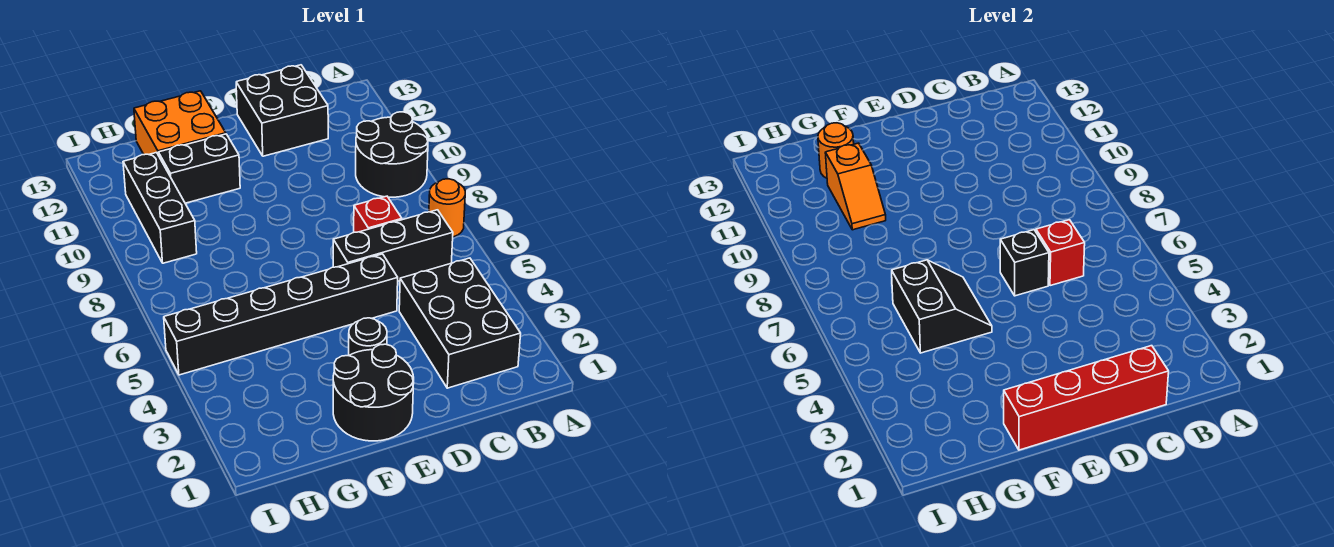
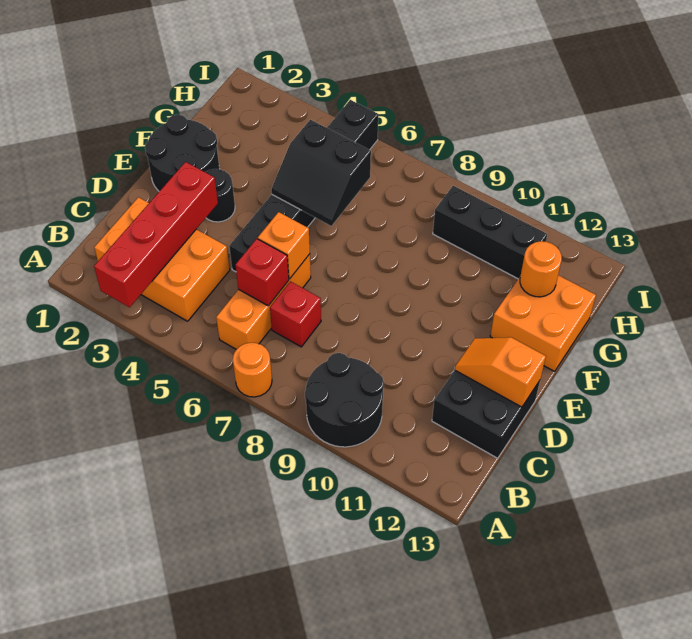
black 2x3 brick [399,258,521,388] -> orange 2x3 brick [94,197,230,321]
black 1x3 brick [333,210,453,281] -> orange 1x3 brick [216,254,311,349]
red 1x4 brick [1004,346,1169,450] -> red 1x4 brick moved to [94,162,218,307]
black 1x1 brick [1000,230,1049,296] -> orange 1x1 brick [258,212,310,279]
black 1x2 brick [158,134,240,203] -> none
orange 1x2 slope [825,143,886,230] -> orange 1x2 slope moved to [455,337,546,407]

